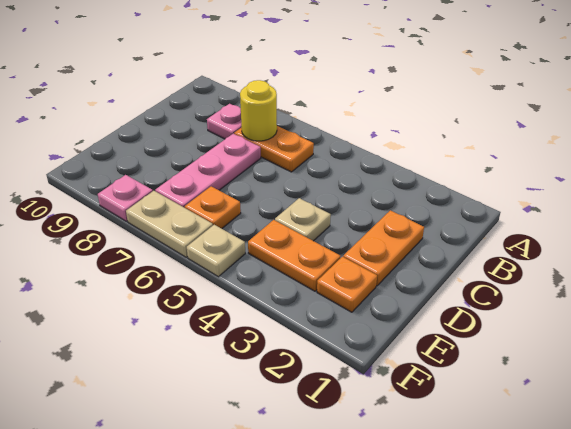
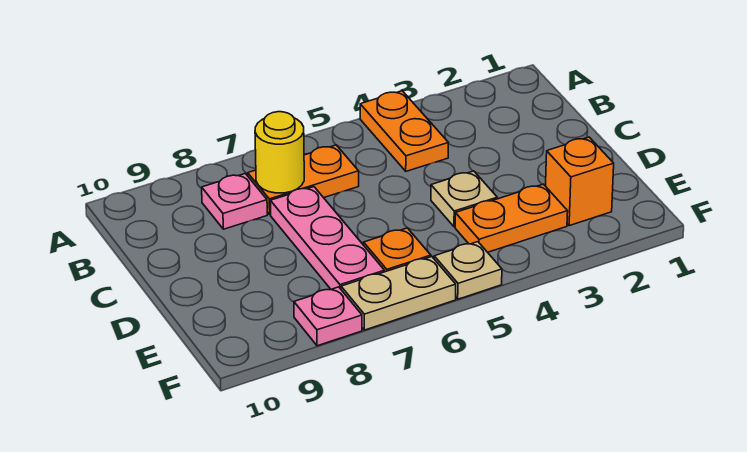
orange 1x2 plate [343,210,424,286] -> orange 1x2 plate moved to [360,91,448,171]
orange 1x1 plate [317,257,377,312] -> orange 1x1 brick [546,137,614,226]

